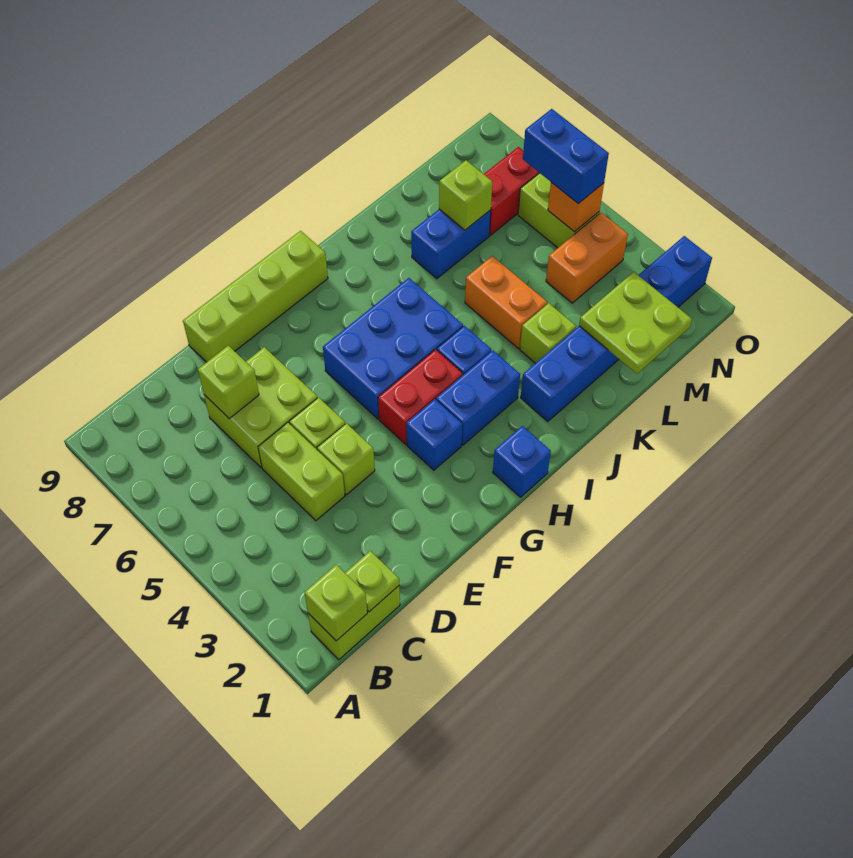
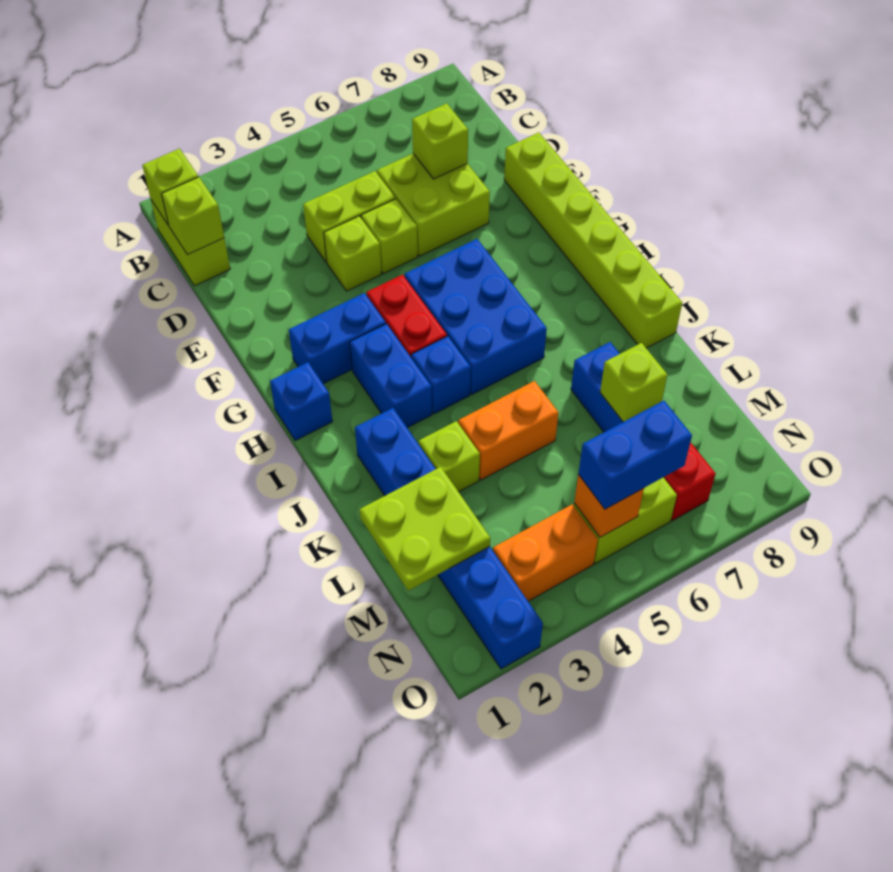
lime 1x1 plate [345,551,399,612] -> lime 1x1 brick [162,177,224,255]
lime 1x4 brick [183,231,328,362] -> lime 1x6 brick [504,132,682,348]
blue 1x1 brick [407,399,462,470] -> blue 1x2 brick [289,293,386,384]
orange 1x2 brick [546,213,628,303] -> orange 1x2 brick turned to [493,505,598,601]

